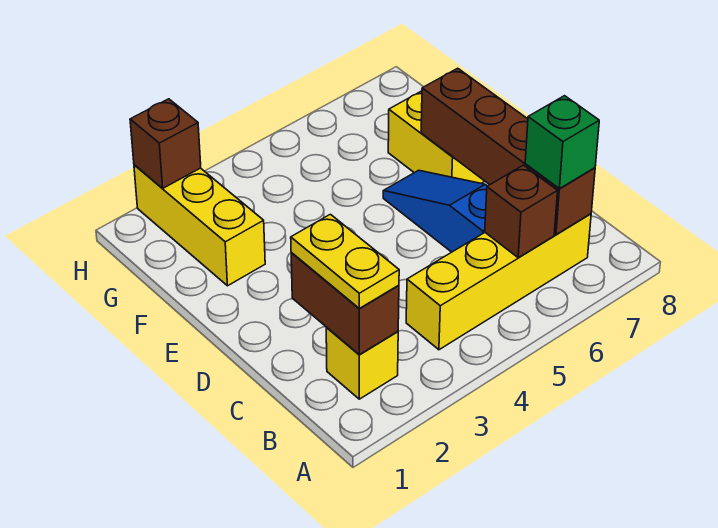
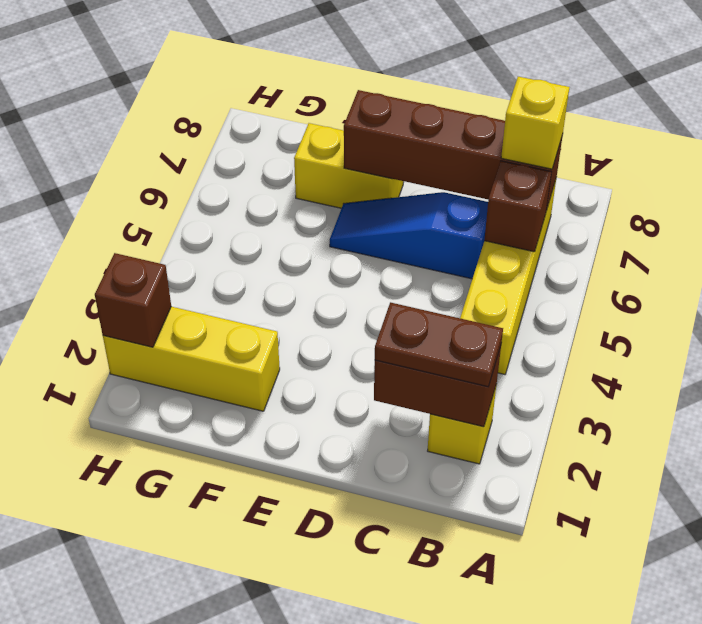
yellow 1x2 plate [291,214,399,308] -> brown 1x2 plate [375,302,503,387]
green 1x1 brick [525,96,599,189] -> yellow 1x1 brick [501,77,569,169]

